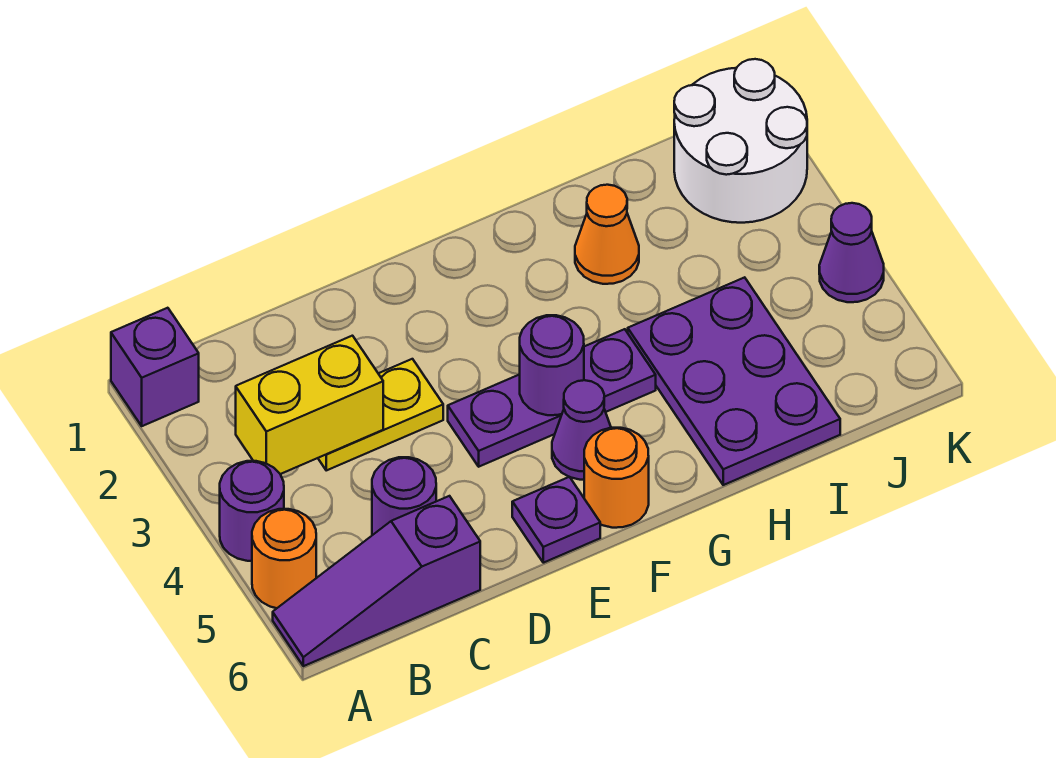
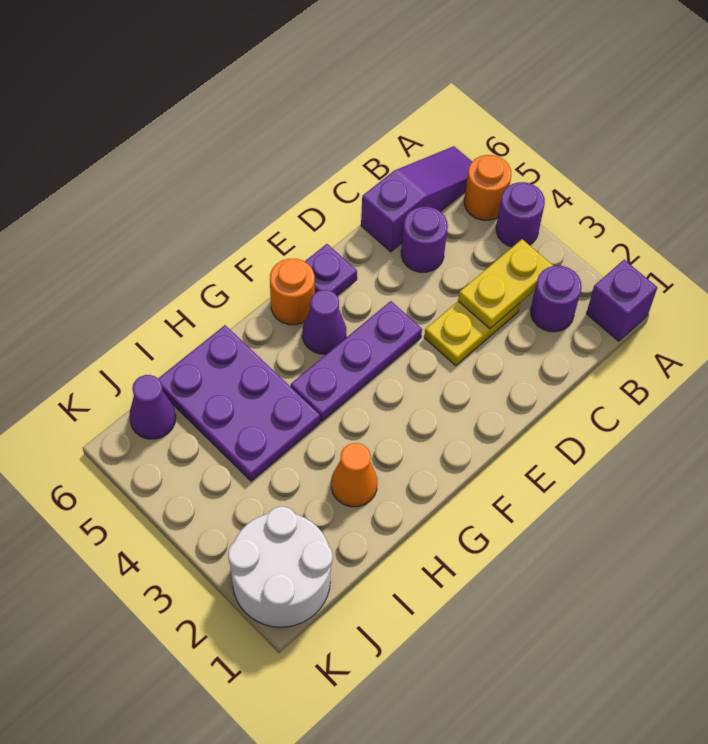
yellow 1x2 brick [236,336,383,474] -> yellow 1x2 plate [458,239,553,329]
purple 1x1 round brick [520,315,584,415] -> purple 1x1 round brick moved to [531,266,582,332]
purple 1x1 cone [819,203,884,302] -> purple 1x1 cone moved to [129,375,176,439]

